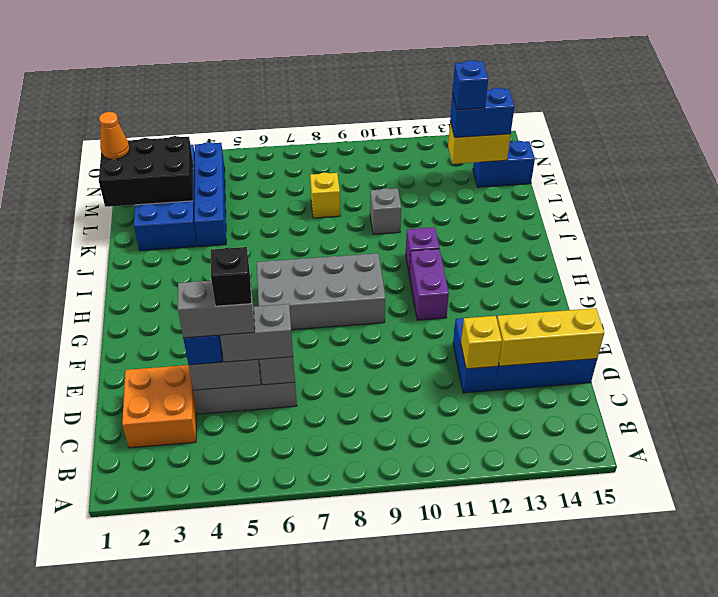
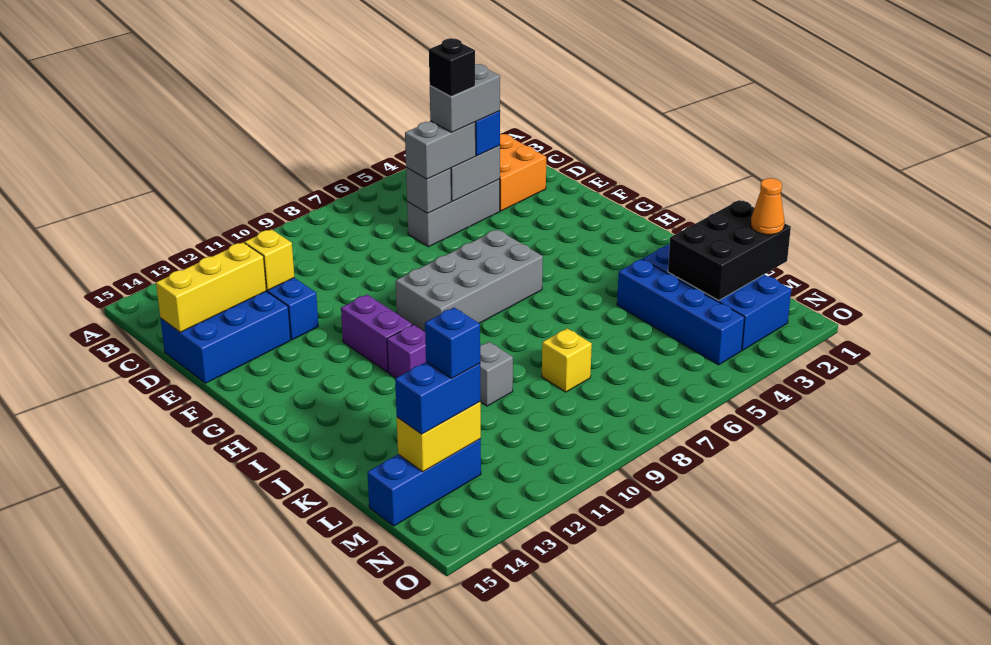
blue 1x2 brick [473,141,535,187] -> blue 1x3 brick [367,439,481,526]

